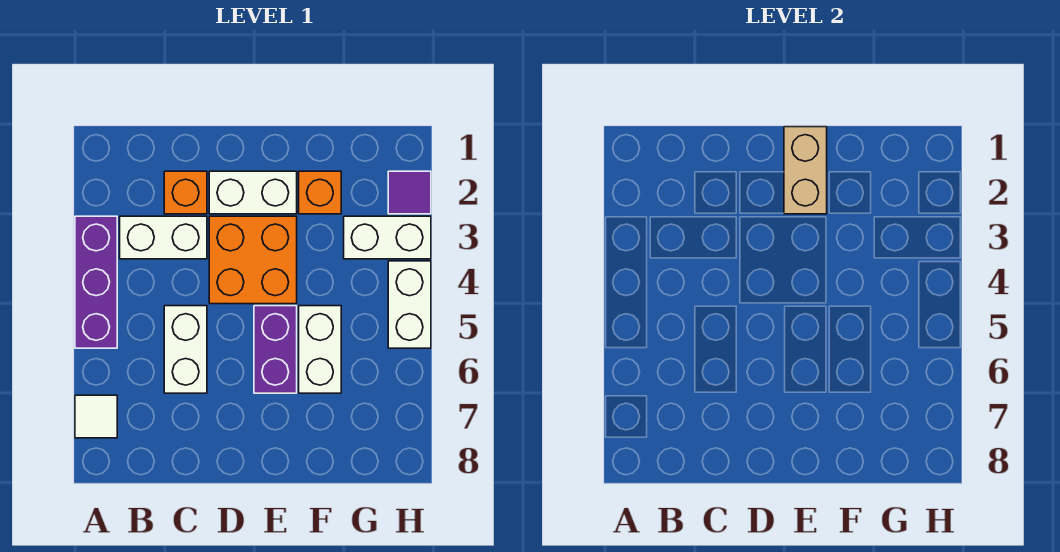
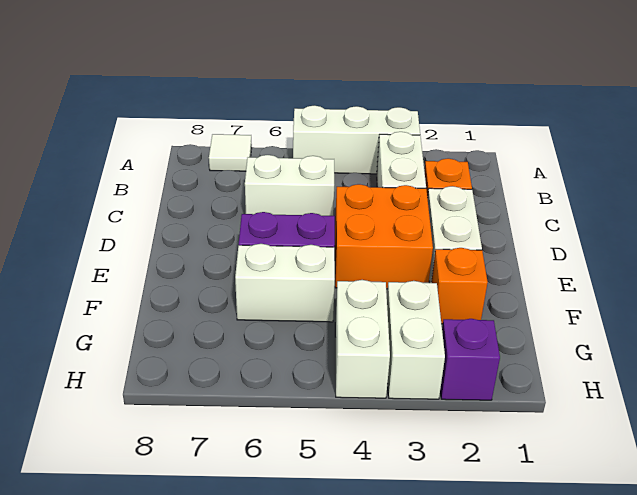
purple 1x3 brick [75,216,117,348] -> white 1x3 brick [293,106,420,174]
tan 1x2 brick [784,127,827,214] -> none
purple 1x1 tile [388,171,431,214] -> purple 1x1 brick [440,319,500,400]
white 1x2 brick [388,261,431,348] -> white 1x2 brick turned to [335,280,390,398]

